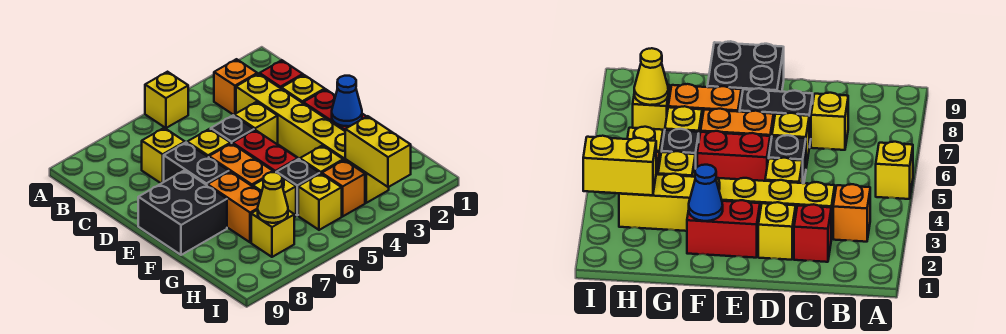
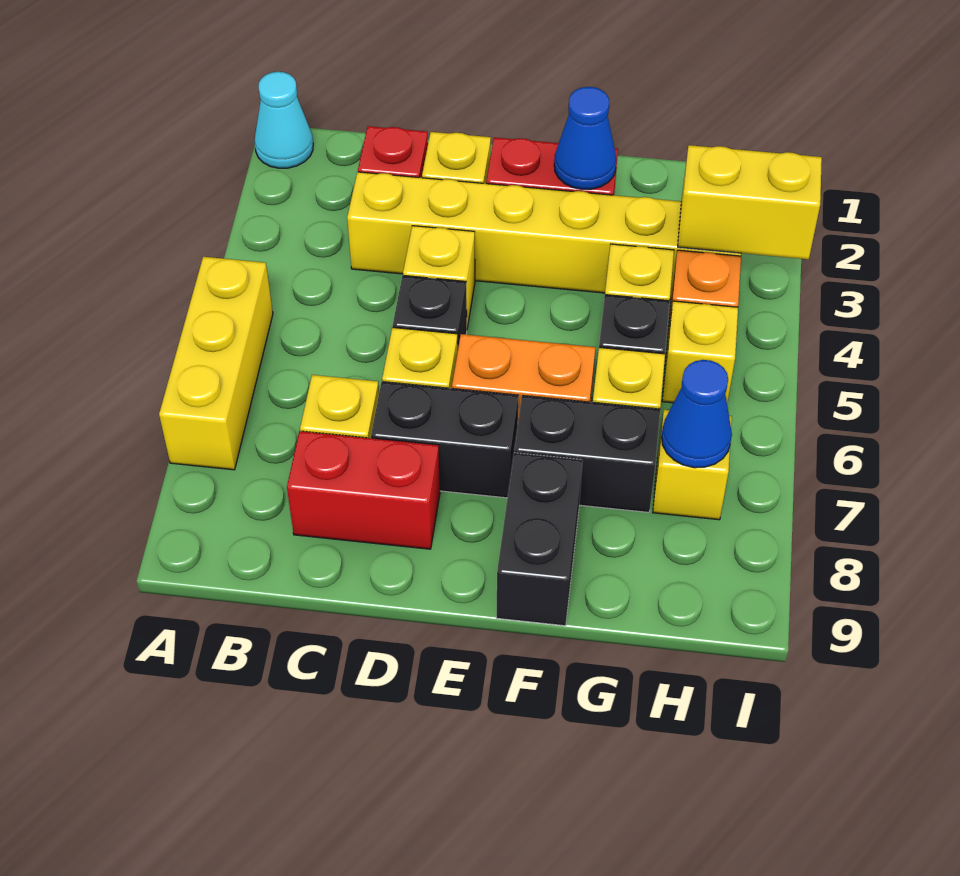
none -> cyan 1x1 cone [255,72,313,168]
yellow 1x1 brick [145,72,188,128] -> yellow 1x3 brick [159,257,273,470]
orange 1x1 brick [214,59,257,115] -> none
red 1x2 brick [233,130,298,172] -> red 1x2 brick moved to [287,431,440,549]
black 2x2 brick [138,170,227,255] -> black 1x2 brick [496,453,583,626]
orange 1x2 brick [207,172,262,242] -> black 1x2 brick [514,396,660,512]
yellow 1x1 cone [258,172,288,223] -> blue 1x1 cone [662,360,732,468]

